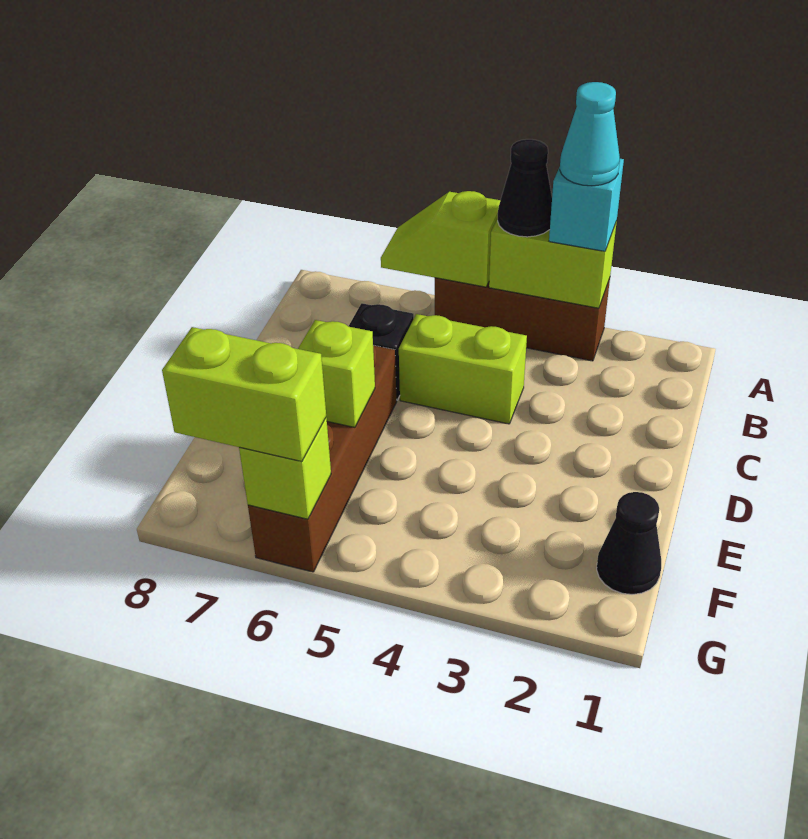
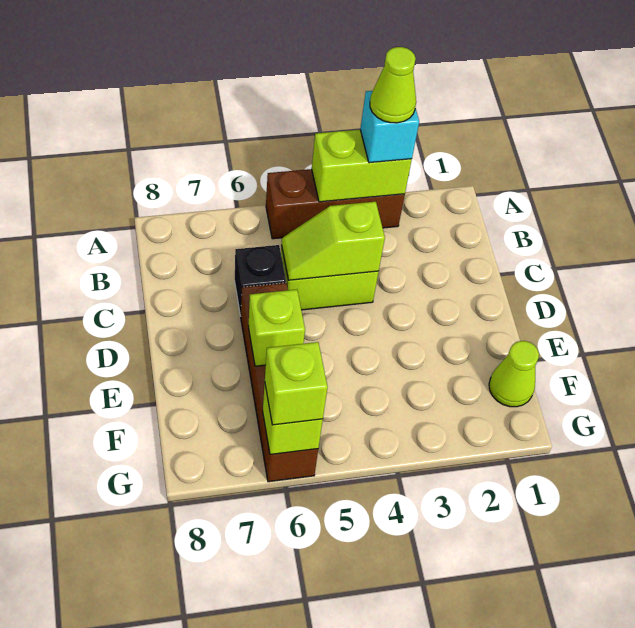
cyan 1x1 cone [560,82,620,186] -> lime 1x1 cone [370,47,416,123]
black 1x1 cone [498,139,552,237] -> none
lime 1x2 slope [381,191,500,287] -> lime 1x2 slope moved to [282,202,385,280]
black 1x1 cone [597,492,661,594] -> lime 1x1 cone [489,341,539,407]
lime 1x2 brick [162,327,326,462] -> lime 1x1 brick [265,342,328,425]

